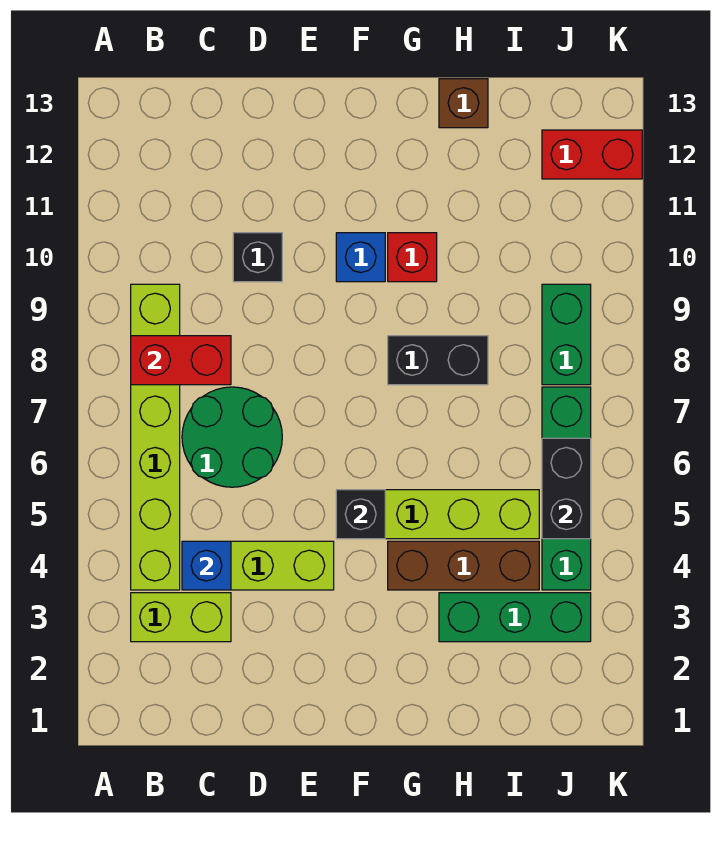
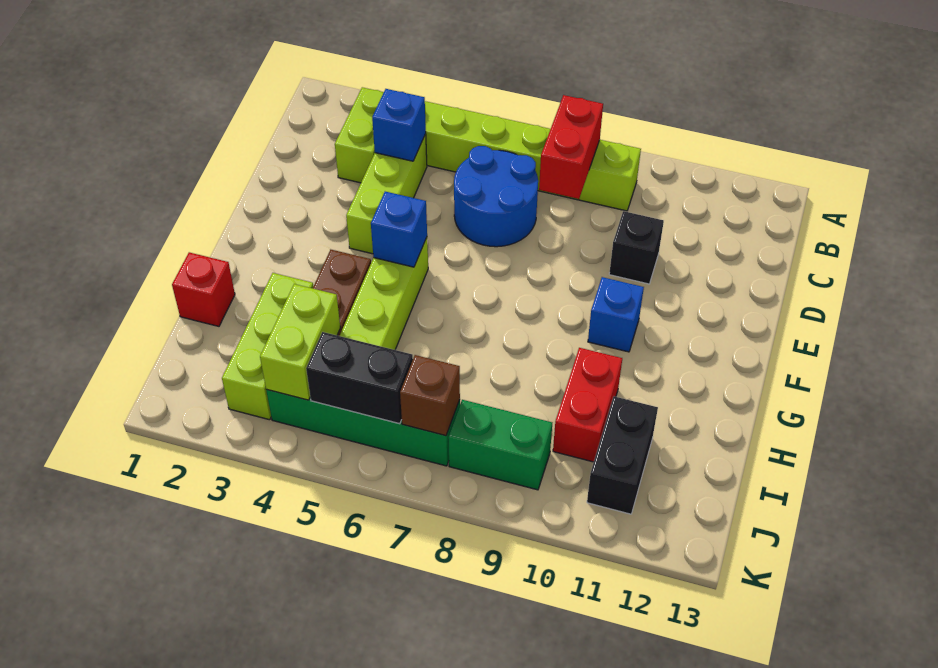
green 2x2 round brick [182,387,282,487] -> blue 2x2 round brick [454,146,538,247]
black 1x1 brick [336,490,385,539] -> blue 1x1 brick [371,192,427,267]
black 1x2 brick [388,336,488,385] -> black 1x2 brick moved to [587,396,658,514]
red 1x1 brick [388,233,437,282] -> red 1x1 brick moved to [172,252,235,326]
green 1x3 brick [439,593,591,642] -> lime 1x3 brick [222,273,313,420]
brown 1x1 brick [439,79,488,128] -> brown 1x1 brick moved to [400,355,460,436]
none -> lime 1x2 brick [260,284,340,400]
red 1x2 brick [542,130,642,179] -> red 1x2 brick moved to [553,348,622,462]

